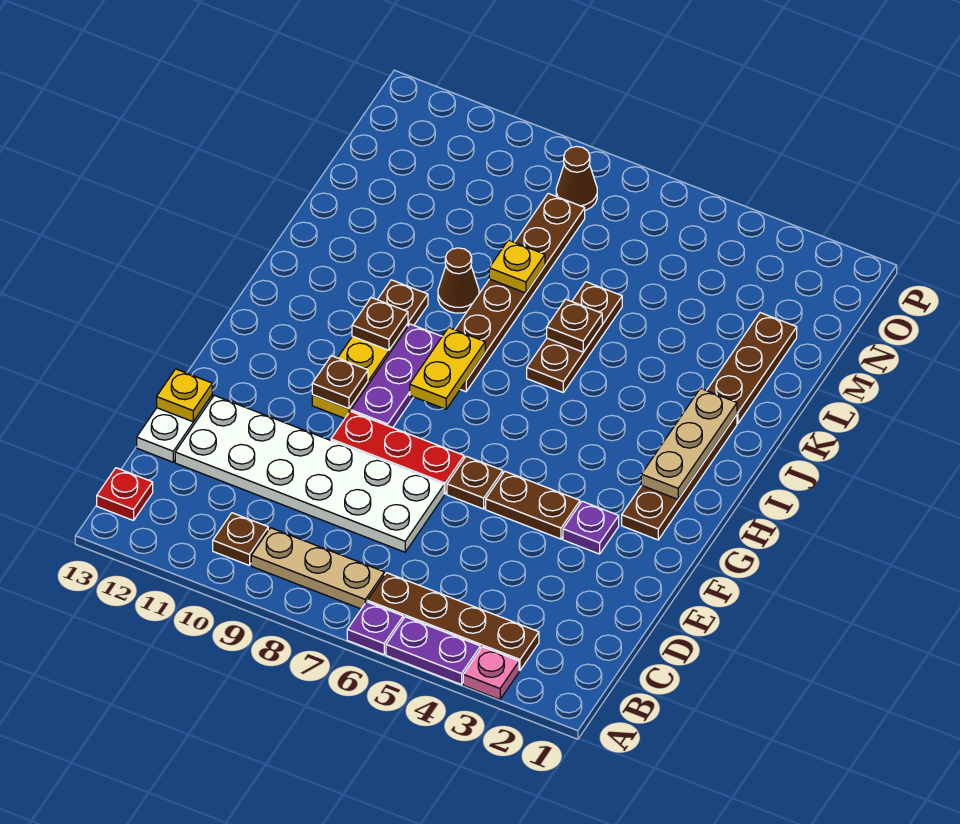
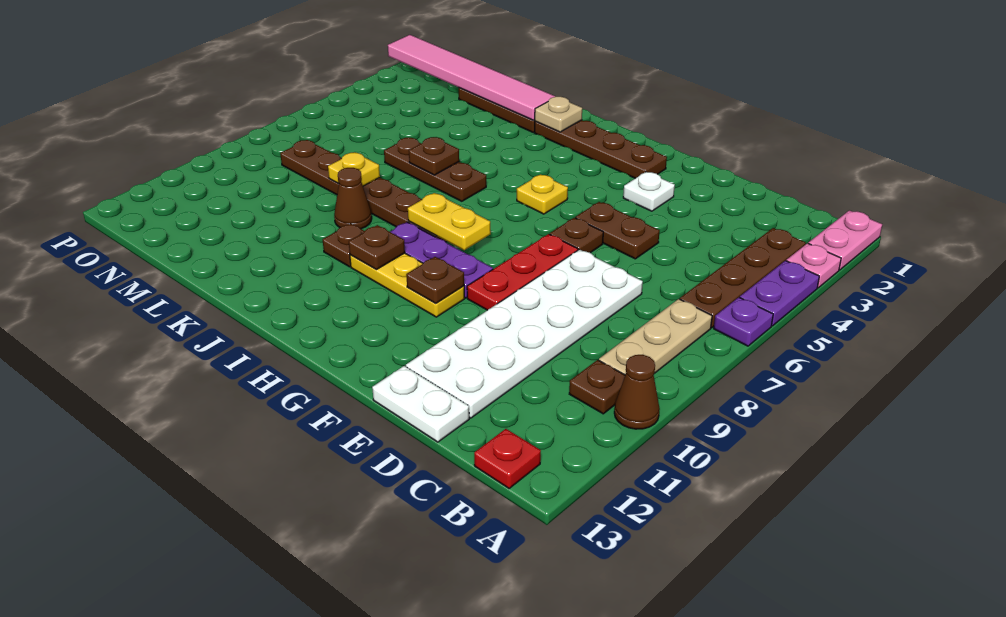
none -> pink 1x2 plate [808,210,882,270]
yellow 1x1 plate [157,369,212,422] -> yellow 1x1 plate moved to [517,174,568,214]
purple 1x1 plate [563,501,619,554] -> white 1x1 plate [623,172,675,211]
brown 1x2 plate [486,471,580,539] -> brown 1x2 plate turned to [575,202,660,259]
tan 1x3 plate [641,388,737,499] -> tan 1x1 plate [535,97,582,132]
none -> pink 1x6 tile [388,35,555,120]
brown 1x1 cone [556,146,597,210] -> brown 1x1 cone moved to [614,355,660,429]

